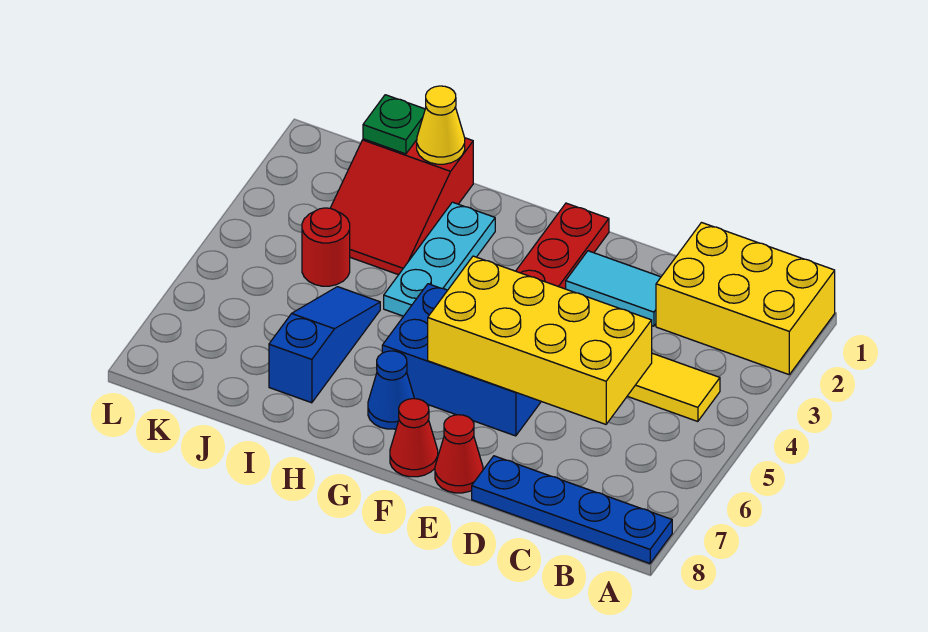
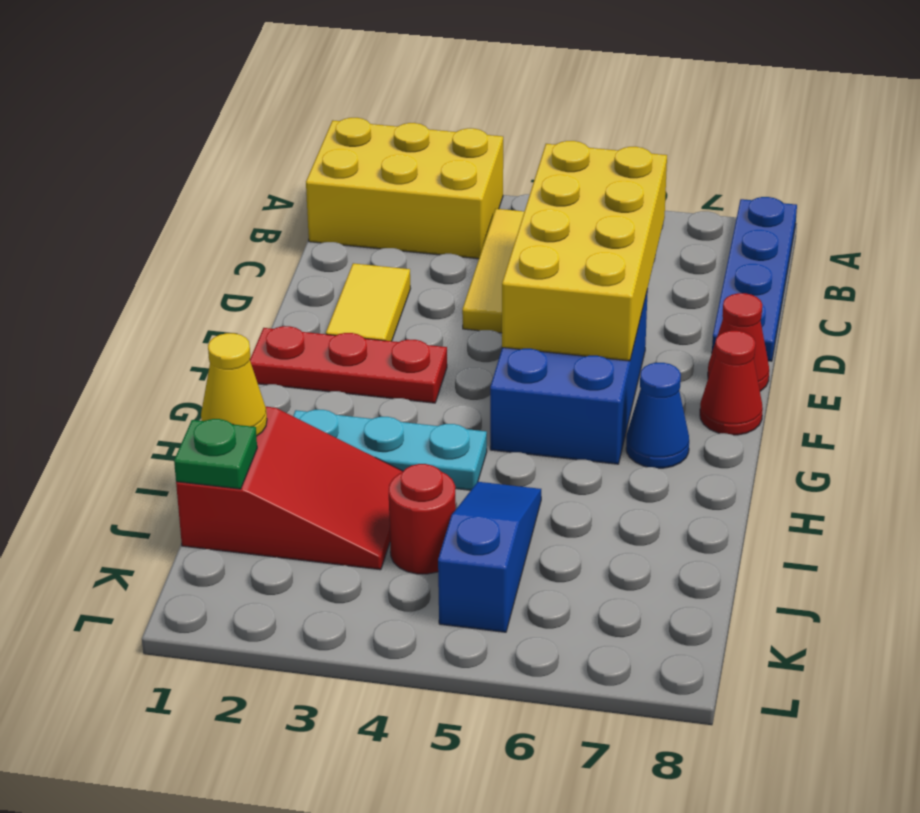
yellow 2x3 brick [656,223,835,375] -> yellow 2x3 brick turned to [306,118,503,259]
cyan 1x2 tile [566,251,661,326] -> yellow 1x2 tile [326,263,410,341]
blue 1x3 slope [269,287,380,403] -> blue 1x3 slope turned to [438,482,541,632]

